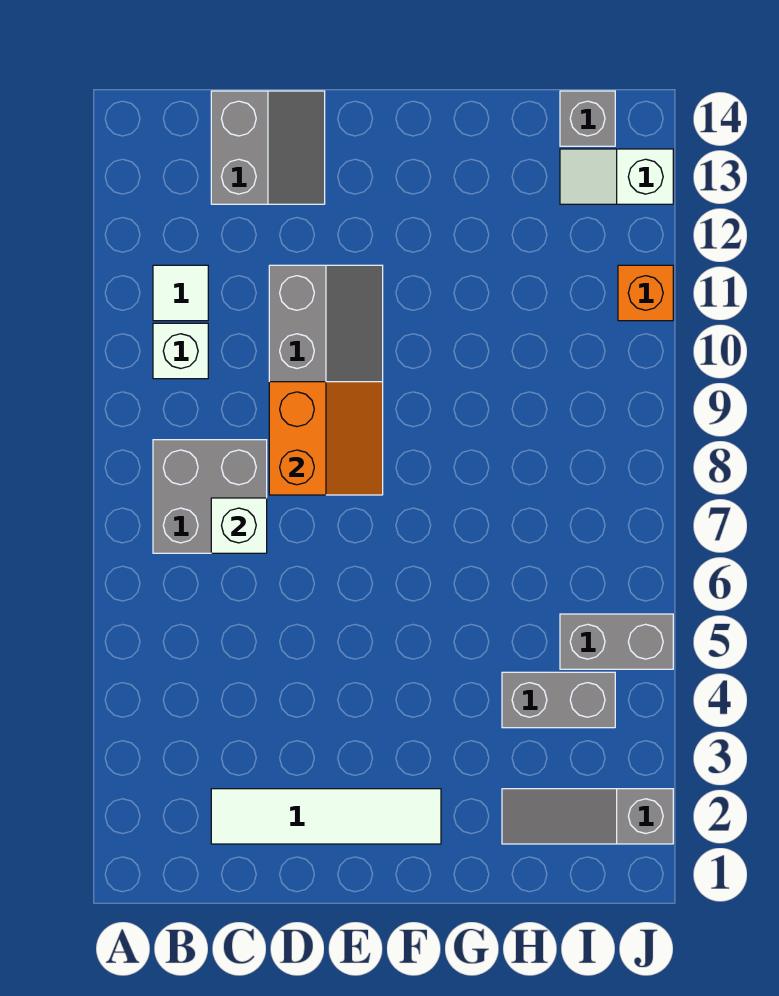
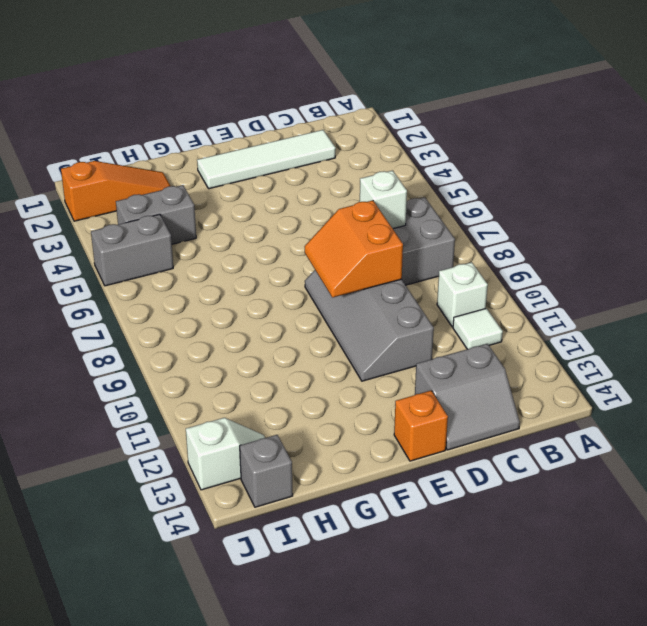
grey 2x2 slope [211,91,325,204] -> grey 2x2 slope turned to [415,344,520,450]
grey 1x3 slope [502,789,673,844] -> orange 1x3 slope [61,161,170,221]
orange 1x1 brick [618,265,673,321] -> orange 1x1 brick moved to [394,391,448,461]

